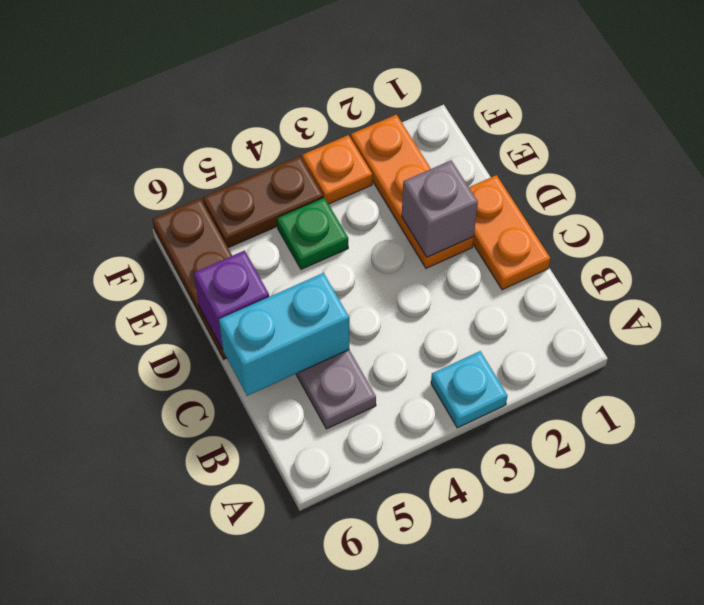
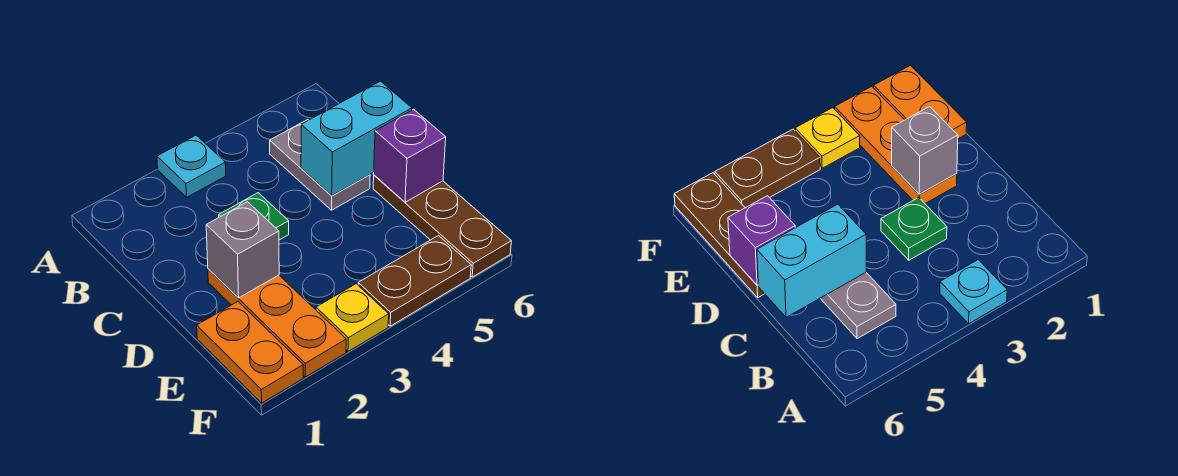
orange 1x2 plate [469,175,550,290] -> orange 1x2 plate moved to [197,302,303,403]
green 1x1 plate [277,197,348,269] -> green 1x1 plate moved to [219,193,289,240]
orange 1x1 plate [302,135,372,204] -> yellow 1x1 plate [316,284,389,351]

